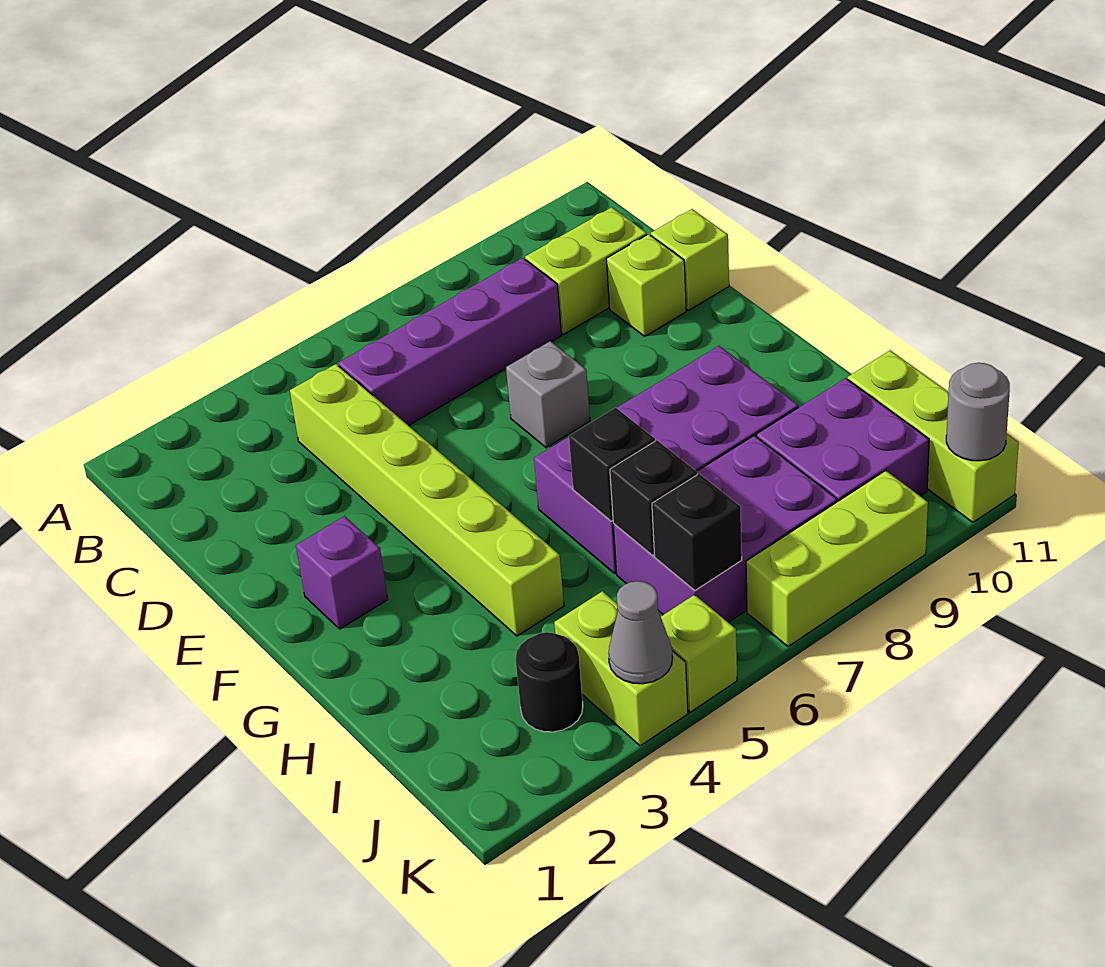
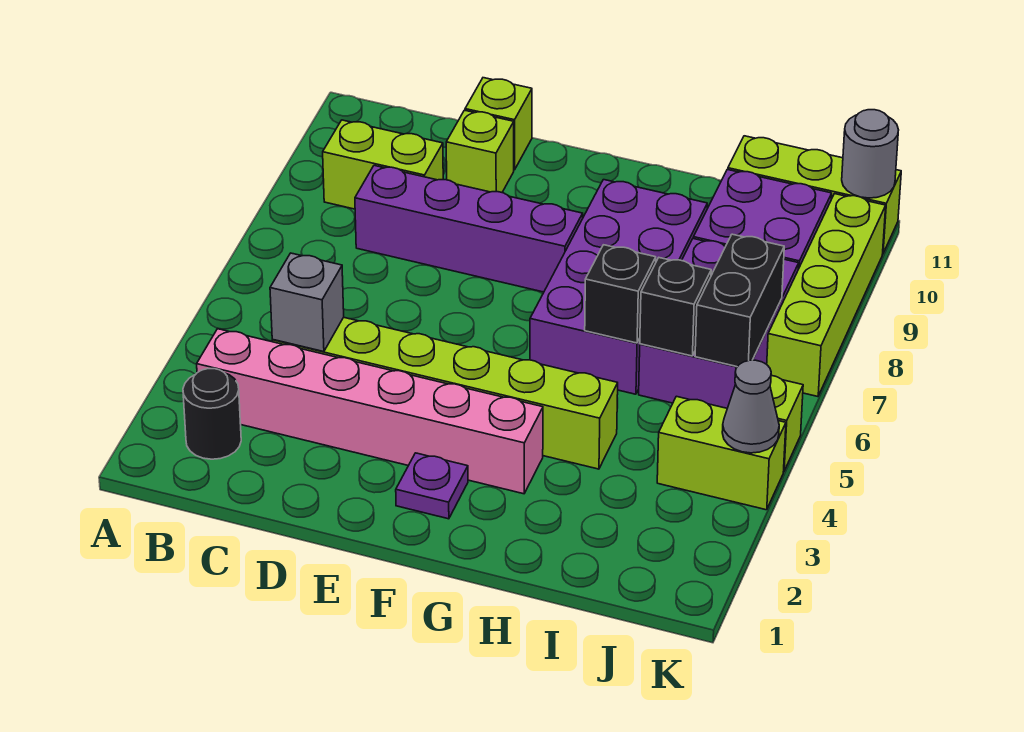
none -> pink 1x6 brick [197,329,543,494]
purple 1x4 brick [339,258,561,426] -> purple 1x4 brick turned to [355,165,583,292]
lime 1x2 brick [525,207,647,334] -> lime 1x2 brick turned to [323,120,443,209]
grey 1x1 brick [506,341,590,448] -> grey 1x1 brick moved to [270,253,344,352]
purple 1x1 brick [296,516,388,629] -> purple 1x1 plate [396,453,468,519]
black 1x1 round brick [516,632,583,732] -> black 1x1 round brick moved to [183,369,241,459]
black 1x1 brick [652,474,742,590] -> black 1x2 brick [695,234,784,367]
lime 1x3 brick [746,471,928,647] -> lime 1x4 brick [767,194,886,397]

